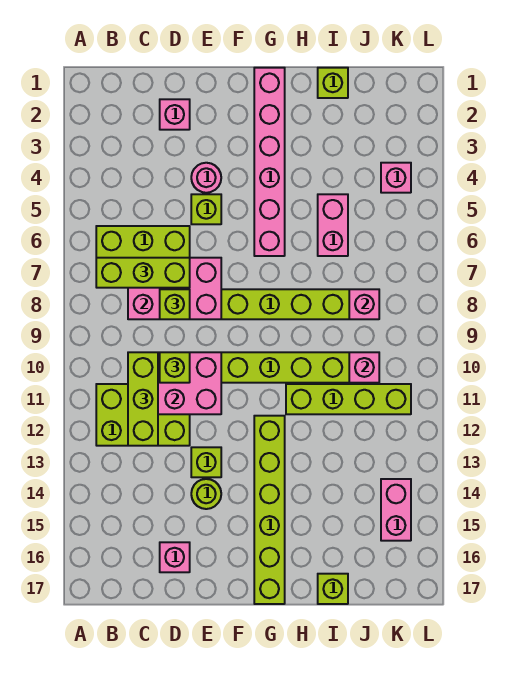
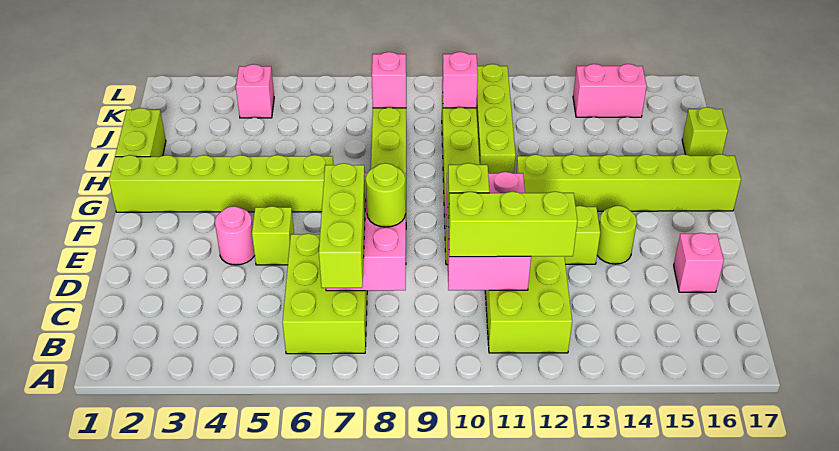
pink 1x1 brick [160,99,190,130] -> none
lime 1x1 brick [160,289,190,319] -> lime 1x1 round brick [366,163,406,227]
pink 1x6 brick [254,68,285,256] -> lime 1x6 brick [109,155,333,212]
lime 1x1 brick [318,68,348,98] -> lime 1x2 brick [115,108,166,157]
pink 1x2 brick [318,194,348,256] -> none

